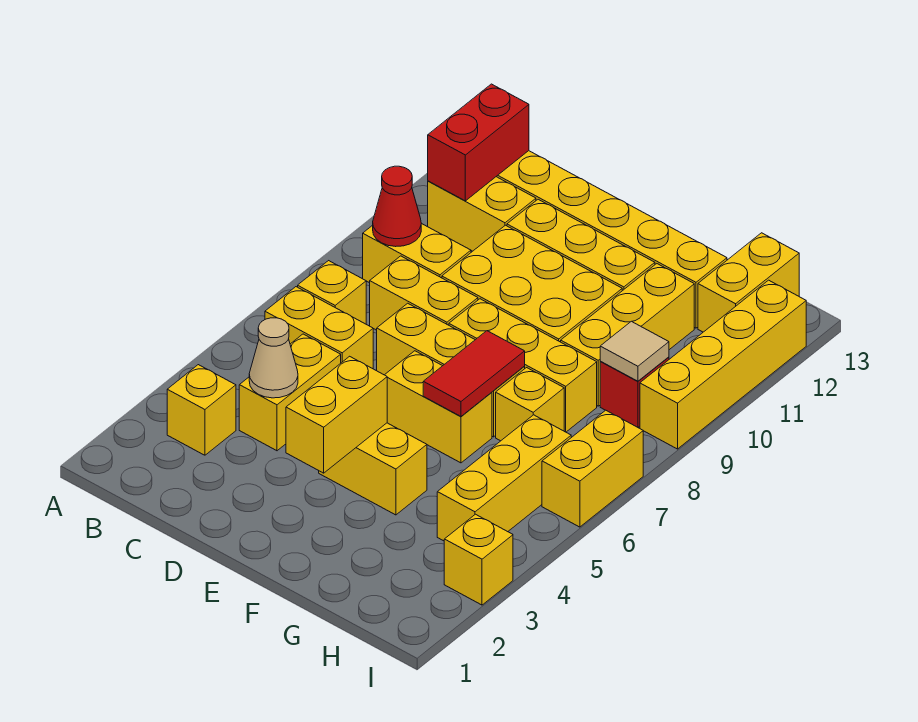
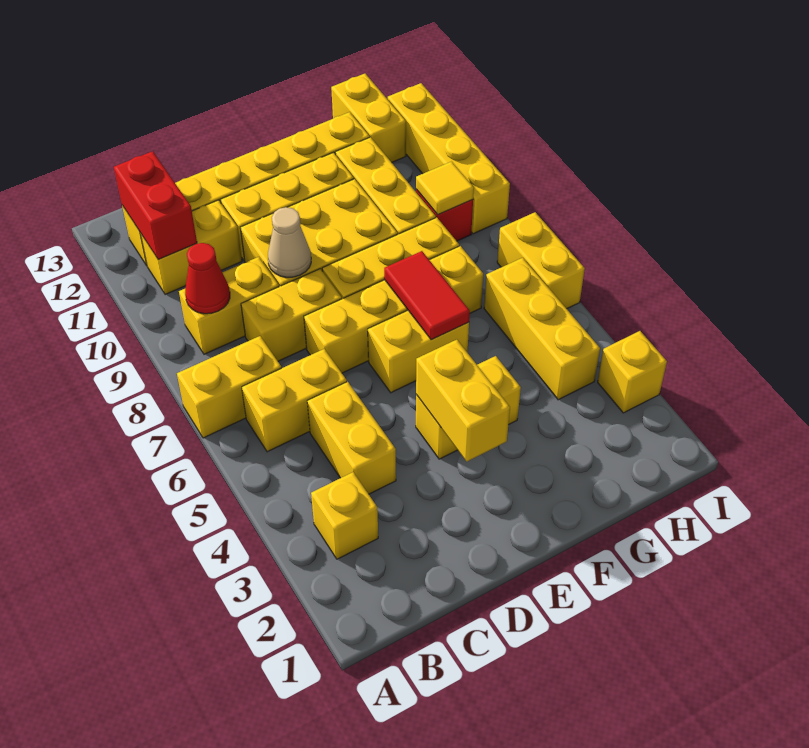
yellow 1x1 brick [298,261,366,324] -> yellow 1x2 brick [177,336,281,438]
tan 1x1 cone [249,318,298,398] -> tan 1x1 cone moved to [268,207,311,277]
tan 1x1 tile [600,321,669,381] -> yellow 1x1 tile [416,162,474,215]

